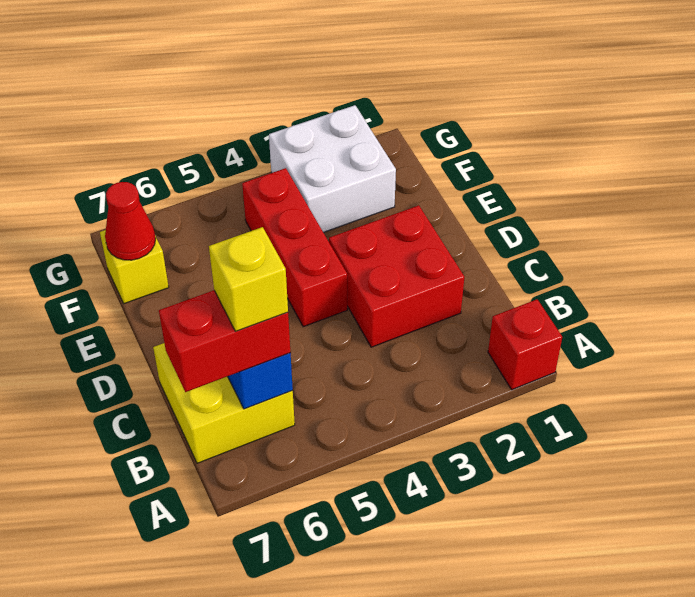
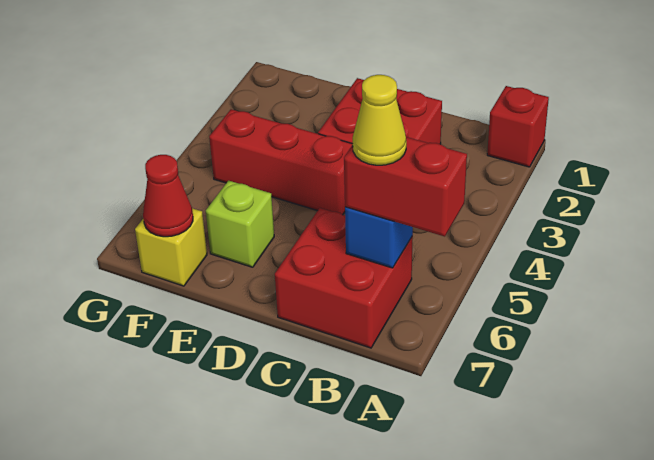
yellow 2x2 brick [153,343,295,463] -> red 2x2 brick [275,208,413,348]
red 1x2 brick [159,290,290,392] -> red 1x2 brick turned to [344,137,467,237]
yellow 1x1 brick [209,227,288,331] -> yellow 1x1 cone [353,75,406,165]
none -> lime 1x1 brick [206,181,274,267]
white 2x2 brick [269,105,396,232] -> none

